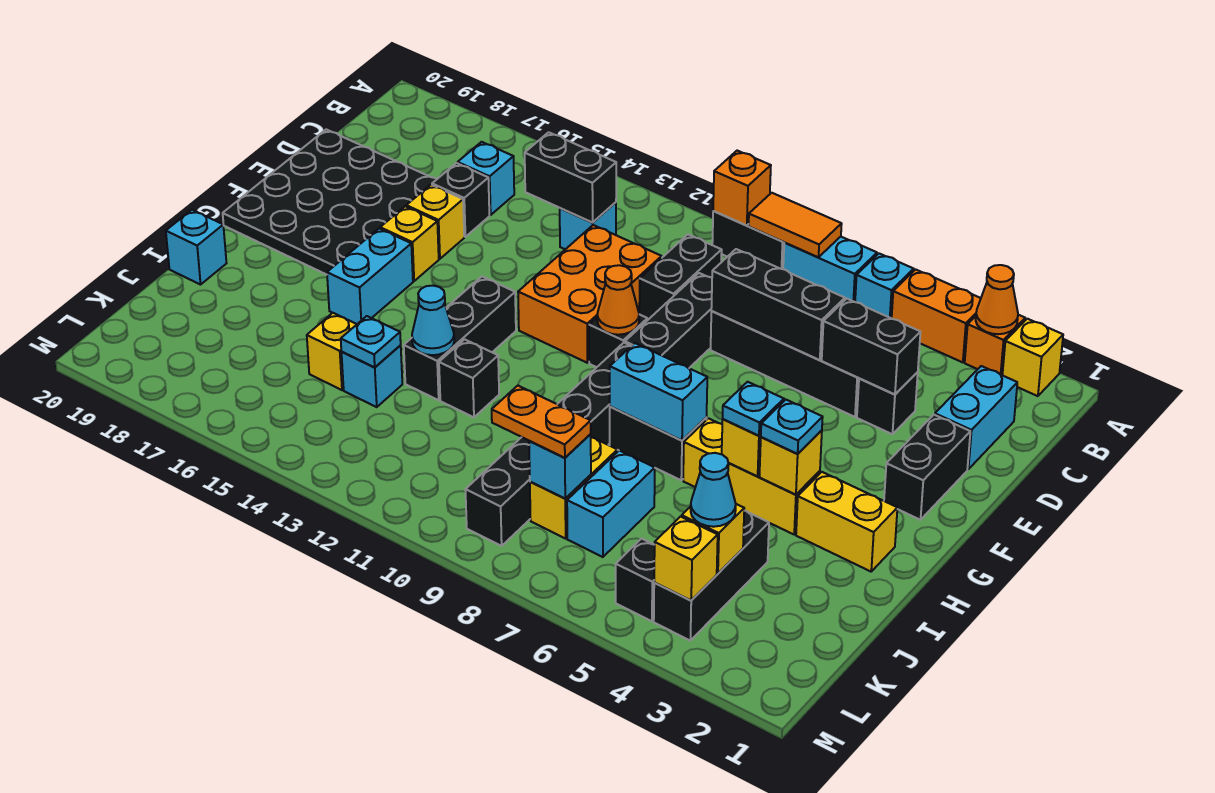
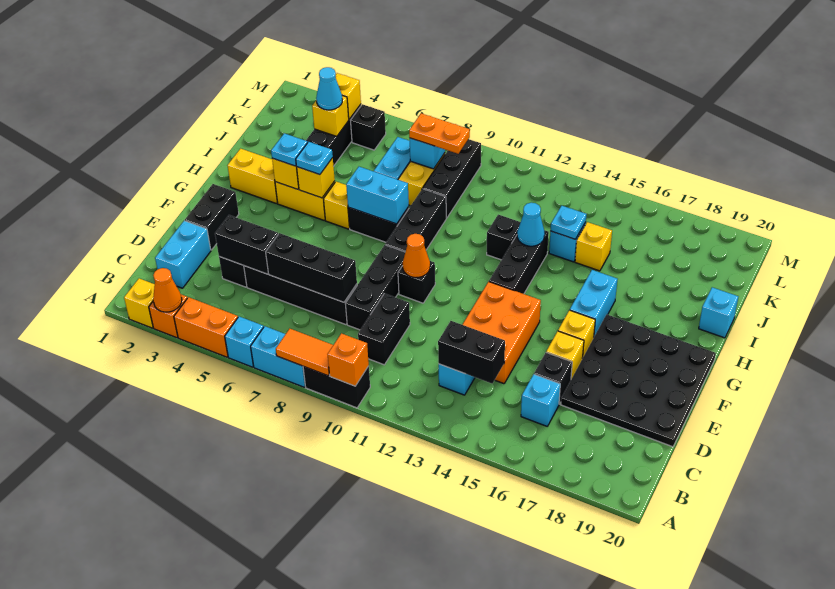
orange 2x3 brick [518,225,662,363] -> orange 2x3 brick moved to [462,282,541,384]

